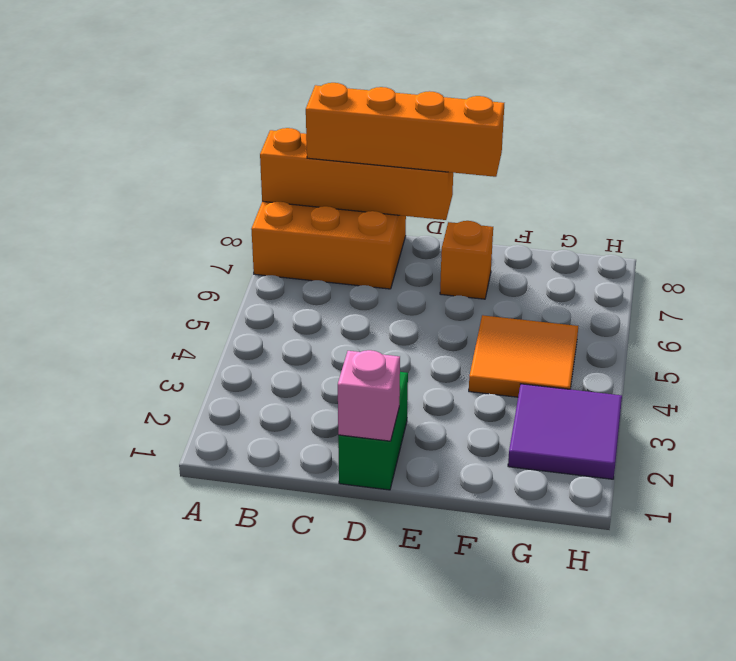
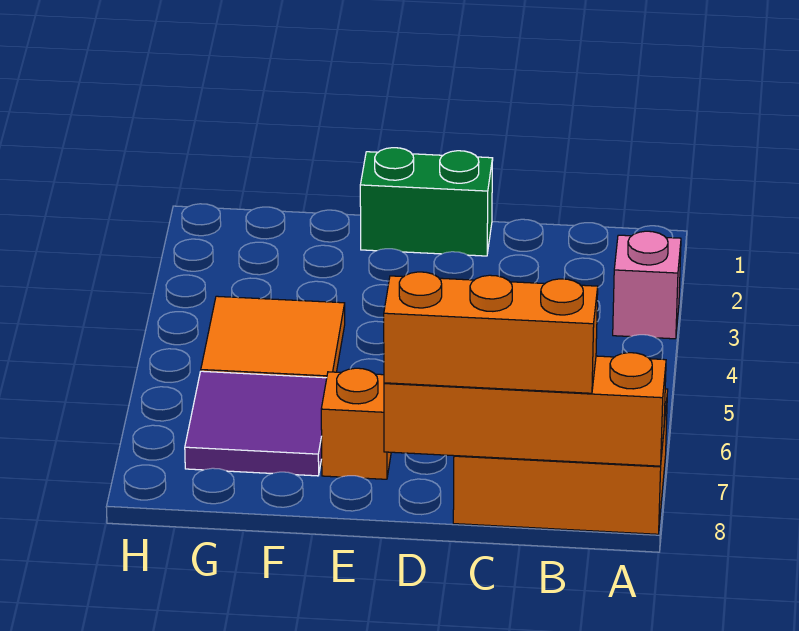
orange 1x4 brick [306,83,504,177] -> orange 1x3 brick [384,272,598,393]
green 1x2 brick [338,372,408,490] -> green 1x2 brick turned to [360,148,493,256]
pink 1x1 brick [338,350,400,441] -> pink 1x1 brick moved to [613,231,681,339]
purple 2x2 tile [508,384,622,479] -> purple 2x2 tile moved to [185,371,327,476]

